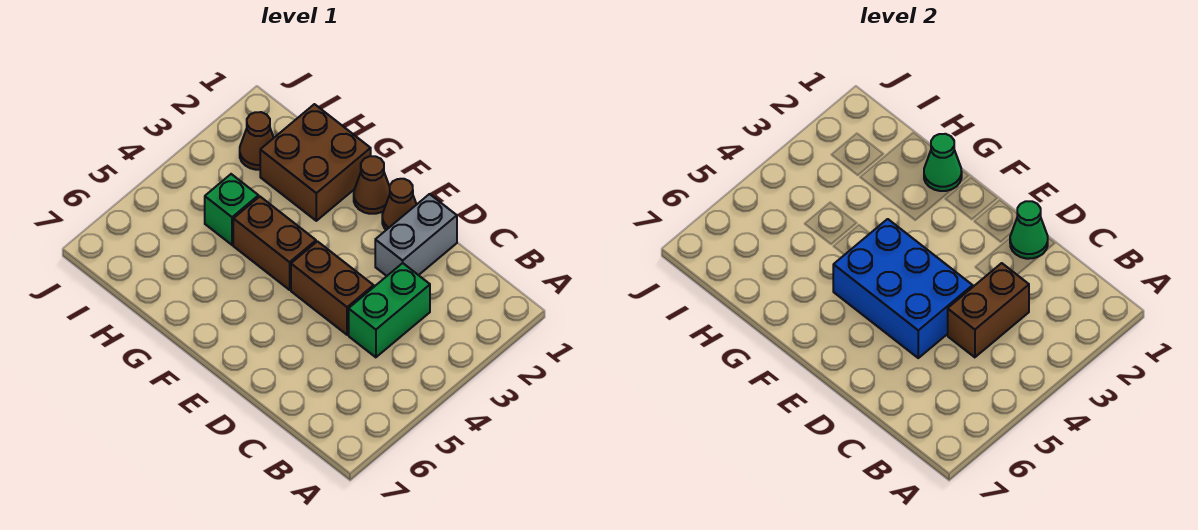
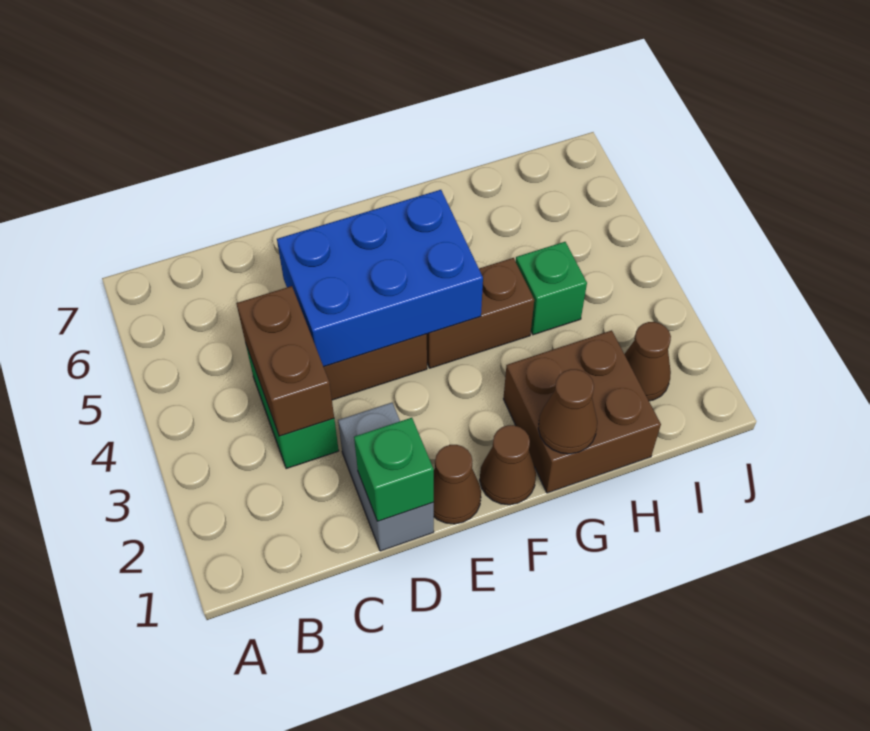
green 1x1 cone [1010,201,1048,259] -> green 1x1 brick [354,418,434,521]
green 1x1 cone [924,134,962,191] -> brown 1x1 cone [538,369,597,454]

